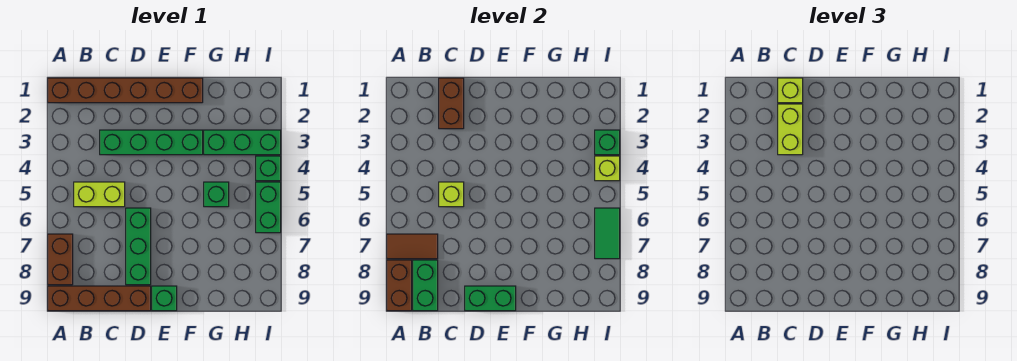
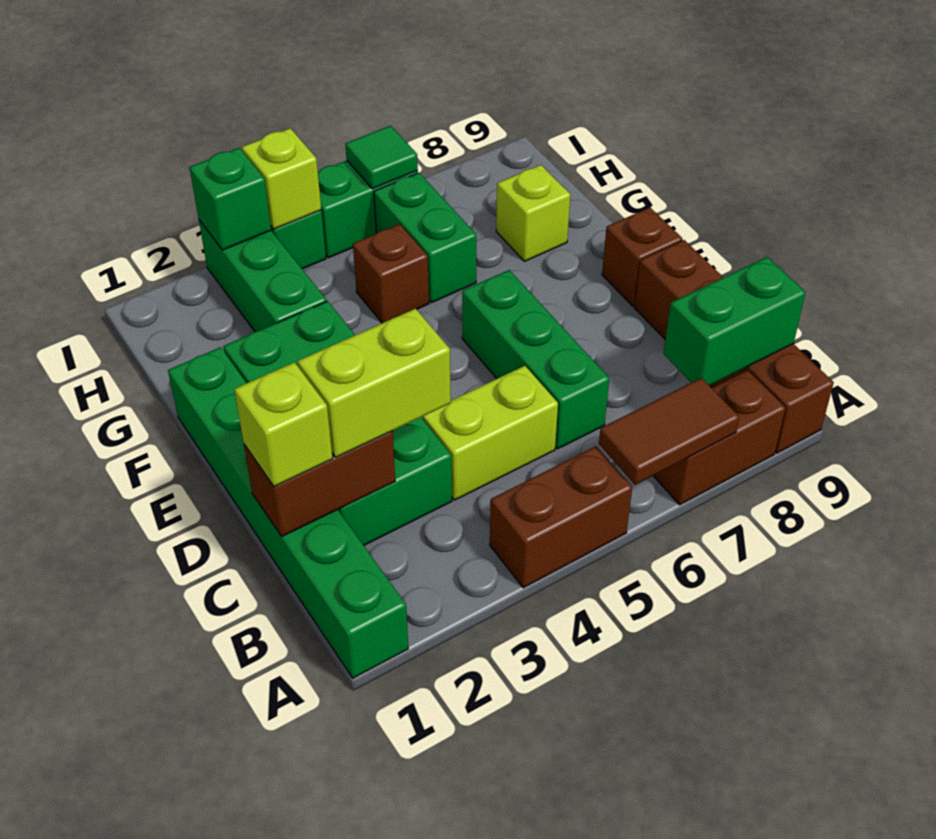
brown 1x6 brick [48,78,203,103] -> green 1x6 brick [168,347,408,678]
brown 1x2 tile [387,234,438,259] -> brown 1x2 tile turned to [599,378,739,485]
brown 1x2 brick [387,260,412,311] -> brown 1x2 brick moved to [490,446,632,588]
lime 1x2 brick [74,182,125,207] -> lime 1x2 brick turned to [422,366,558,500]
green 1x4 brick [100,130,203,155] -> green 2x4 brick [224,301,452,545]
lime 1x1 brick [439,182,464,207] -> lime 1x1 brick moved to [496,165,570,261]
green 1x3 brick [126,208,151,285] -> green 1x3 brick turned to [462,270,609,449]
green 1x2 brick [465,286,516,311] -> green 1x2 brick moved to [374,173,476,303]
green 1x1 brick [152,286,177,311] -> brown 1x1 brick [602,207,682,306]
green 1x1 brick [204,182,229,207] -> brown 1x1 brick [353,224,429,323]
green 1x2 tile [595,208,620,259] -> green 1x1 tile [345,126,418,189]

